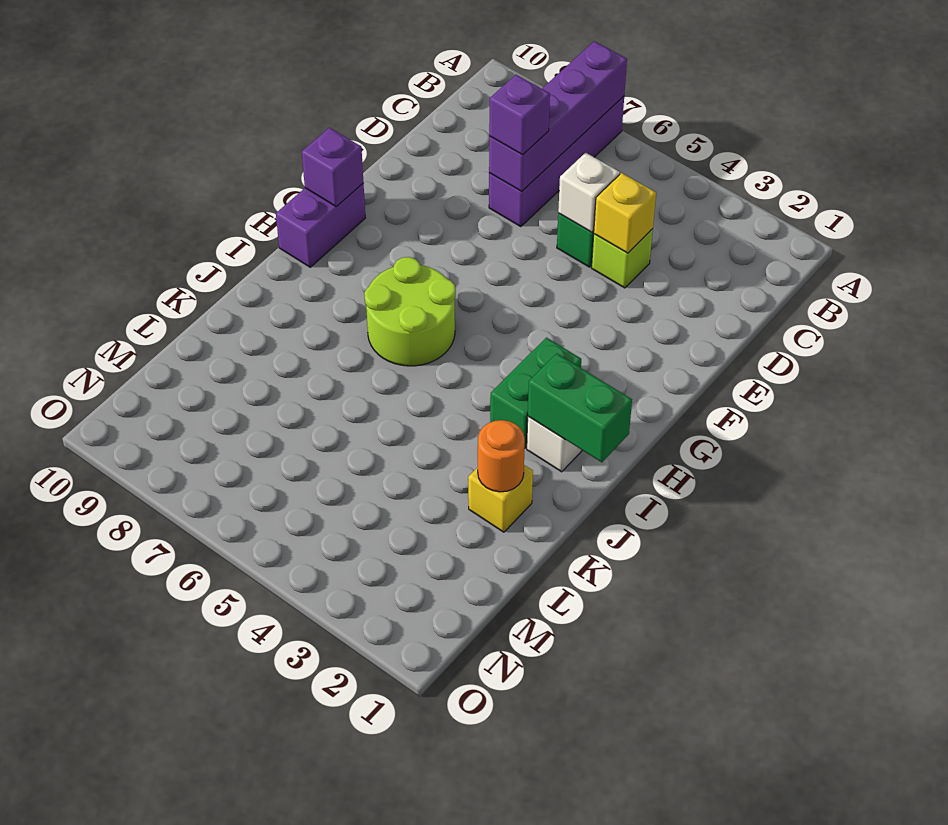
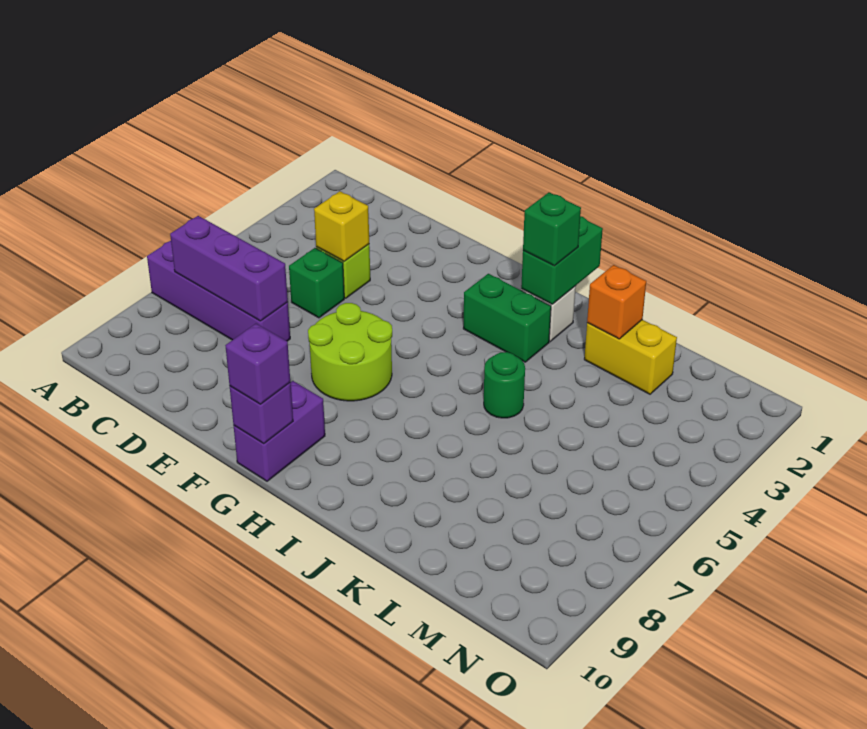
purple 1x4 brick [489,41,627,191] -> purple 1x3 brick [170,216,288,321]
white 1x1 brick [558,153,620,232] -> none
purple 1x1 brick [489,75,550,155] -> purple 1x1 brick moved to [225,324,290,404]
purple 1x2 brick [276,183,365,267] -> purple 1x2 brick turned to [234,381,325,481]
lime 2x2 round brick [364,257,456,366] -> lime 2x2 round brick moved to [308,303,392,401]
none -> green 1x1 brick [523,192,581,266]
none -> green 1x1 round brick [484,352,525,418]
yellow 1x1 brick [468,465,533,532] -> yellow 1x2 brick [584,320,677,394]
orange 1x1 round brick [478,420,525,492] -> orange 1x1 brick [587,265,646,339]

